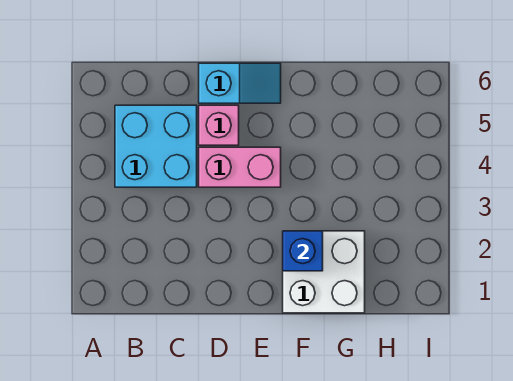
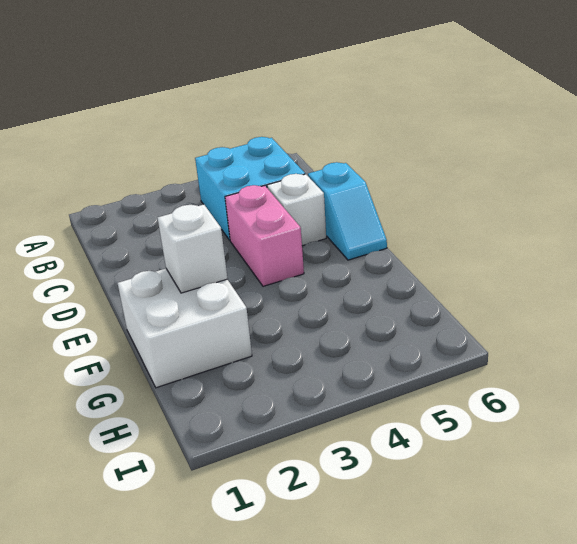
pink 1x1 brick [199,105,239,145] -> white 1x1 brick [267,174,326,246]
blue 1x1 brick [283,231,323,271] -> white 1x1 brick [157,204,228,293]

